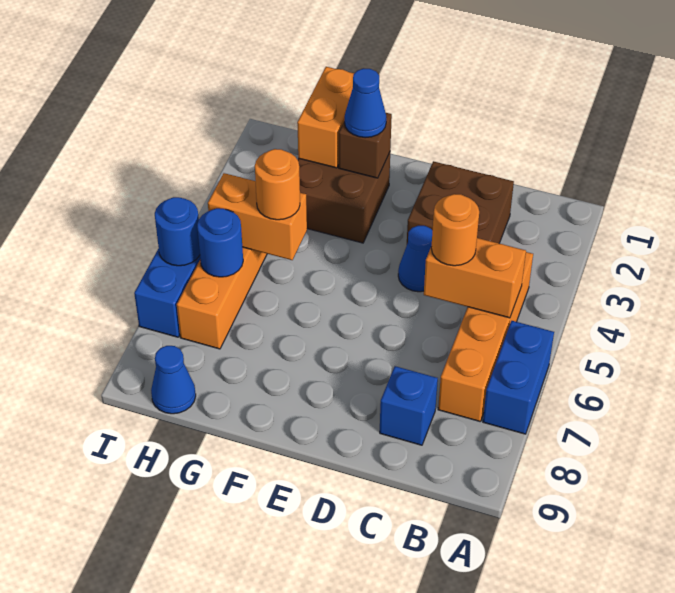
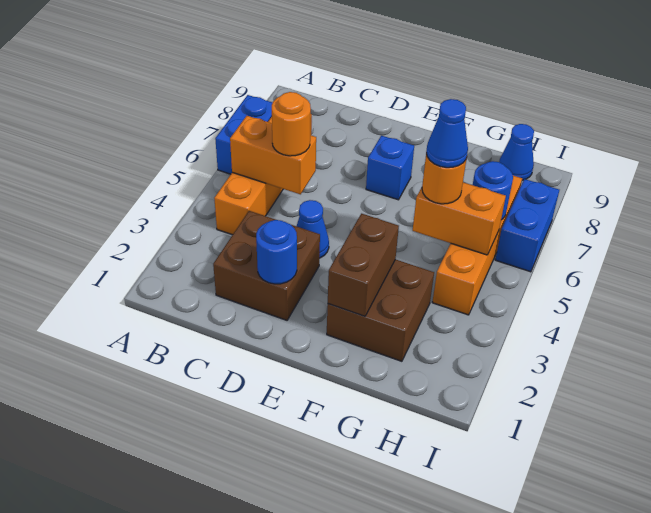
blue 1x1 brick [380,366,438,445] -> blue 1x1 brick moved to [366,136,414,200]
brown 1x1 brick [339,113,392,178] -> brown 1x2 brick [328,214,399,316]
blue 1x1 cone [345,68,386,138] -> blue 1x1 cone moved to [426,99,468,168]
orange 1x2 brick [297,67,354,168] -> none
blue 1x1 round brick [155,197,200,266] -> blue 1x1 round brick moved to [256,220,297,284]

